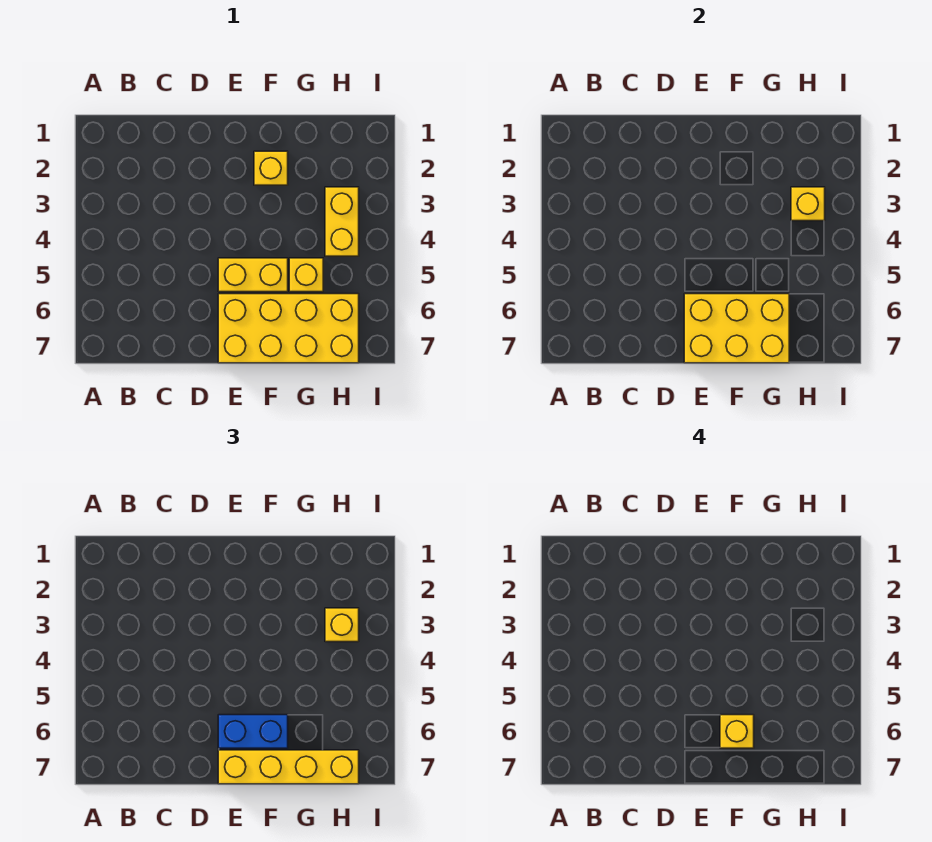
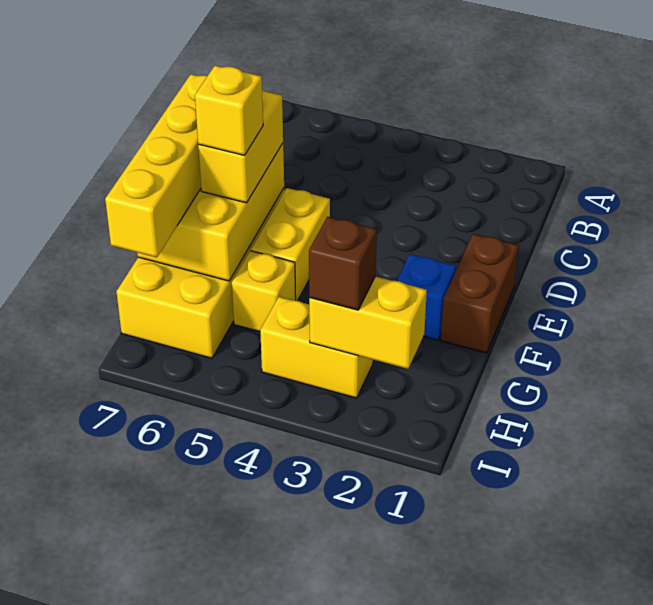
none -> brown 1x2 brick [441,234,519,353]
blue 1x2 brick [218,715,288,748] -> yellow 1x2 brick [198,90,283,203]
yellow 1x1 brick [254,151,288,185] -> blue 1x1 brick [397,254,456,340]
yellow 1x1 brick [791,187,825,221] -> yellow 1x2 brick [309,276,427,369]
yellow 1x1 brick [325,608,359,642] -> brown 1x1 brick [309,217,377,310]

